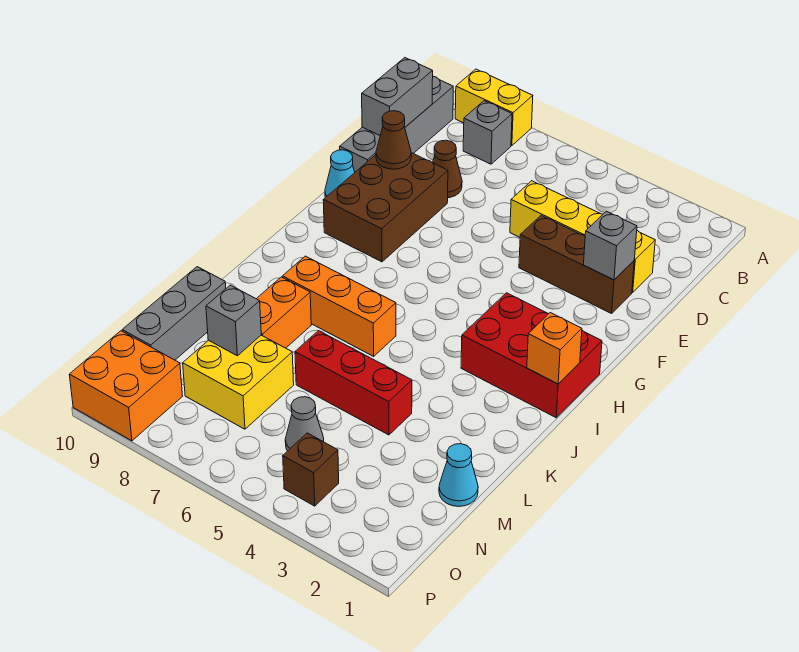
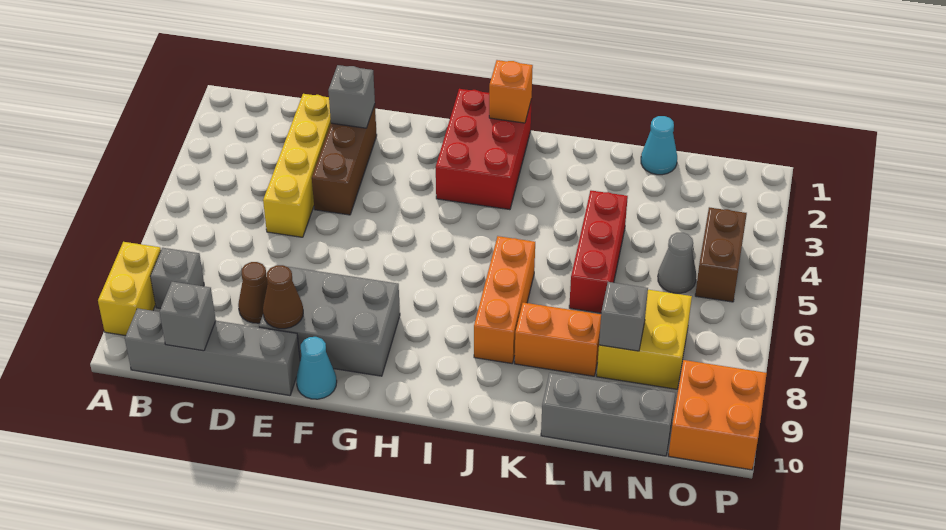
grey 1x2 brick [362,58,433,135] -> grey 1x1 brick [159,282,216,351]
brown 2x3 brick [323,153,448,262] -> grey 2x3 brick [259,267,400,376]
brown 1x1 brick [283,433,339,506] -> brown 1x2 brick [695,207,747,302]

